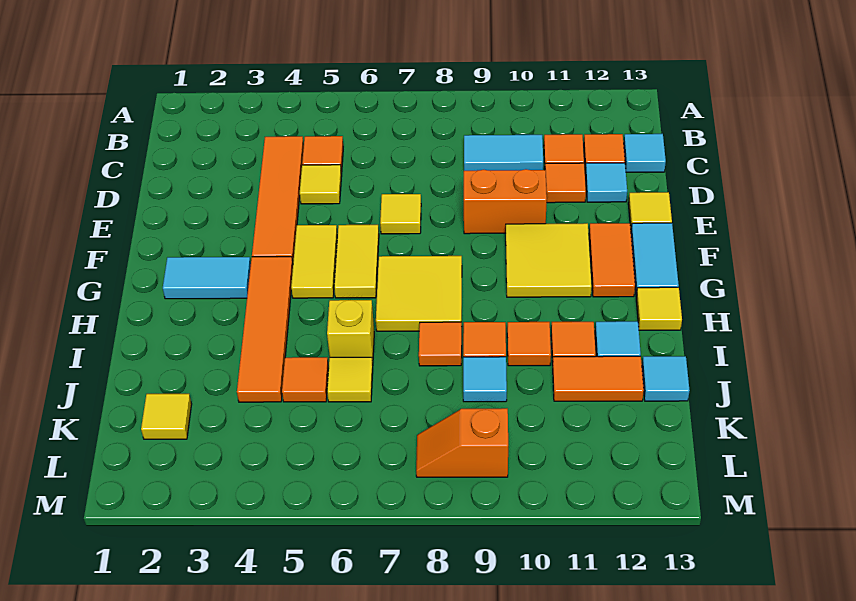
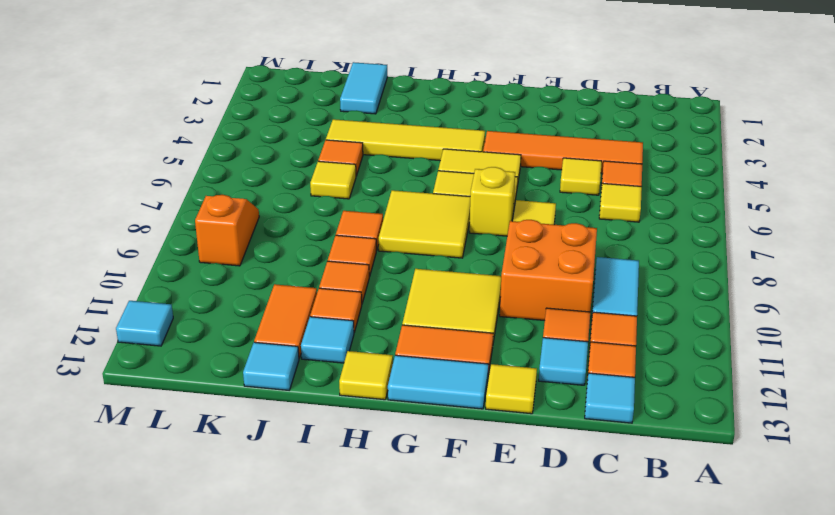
orange 1x2 brick [464,169,547,234] -> orange 2x2 brick [500,220,597,321]
cyan 1x2 tile [163,257,251,299] -> cyan 1x2 tile moved to [340,62,387,114]
orange 1x4 tile [237,257,293,402] -> yellow 1x4 tile [326,119,485,161]
yellow 1x1 brick [327,300,374,364] -> yellow 1x1 brick moved to [470,167,515,236]
cyan 1x1 tile [463,357,507,402] -> cyan 1x1 tile moved to [116,301,173,346]
yellow 1x1 tile [141,394,192,439] -> yellow 1x1 tile moved to [599,183,642,222]

